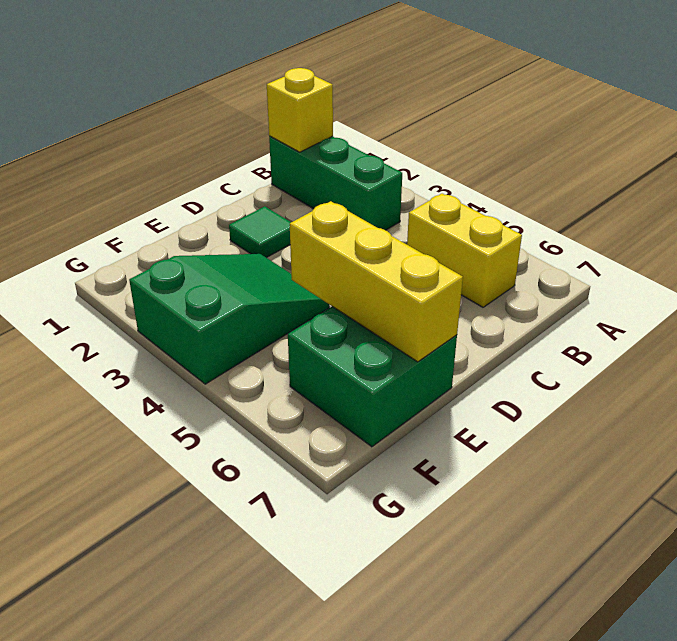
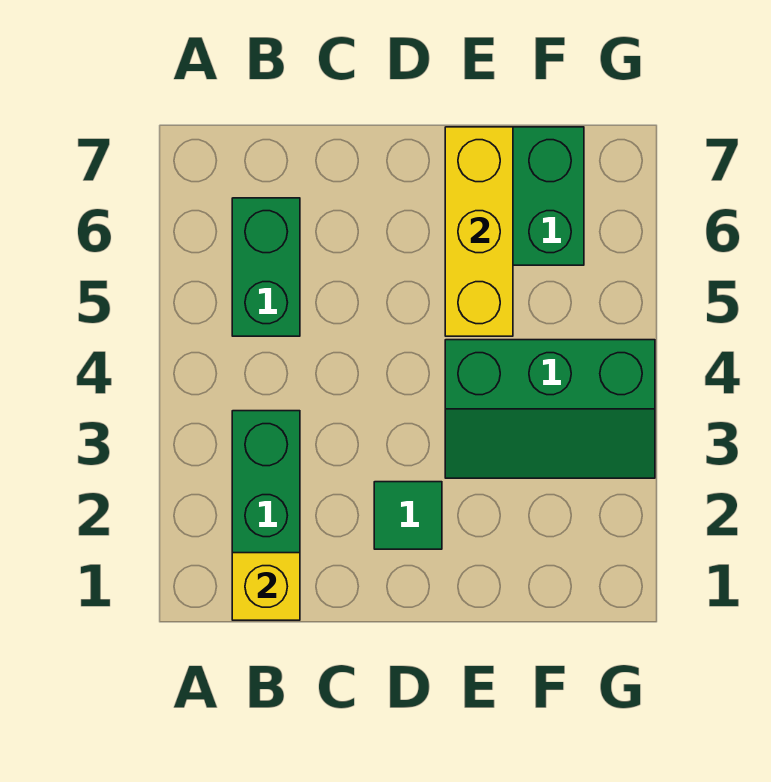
yellow 1x2 brick [407,193,522,307] -> green 1x2 brick [232,198,300,336]
green 2x3 slope [129,254,330,384] -> green 2x3 slope turned to [445,340,655,478]

